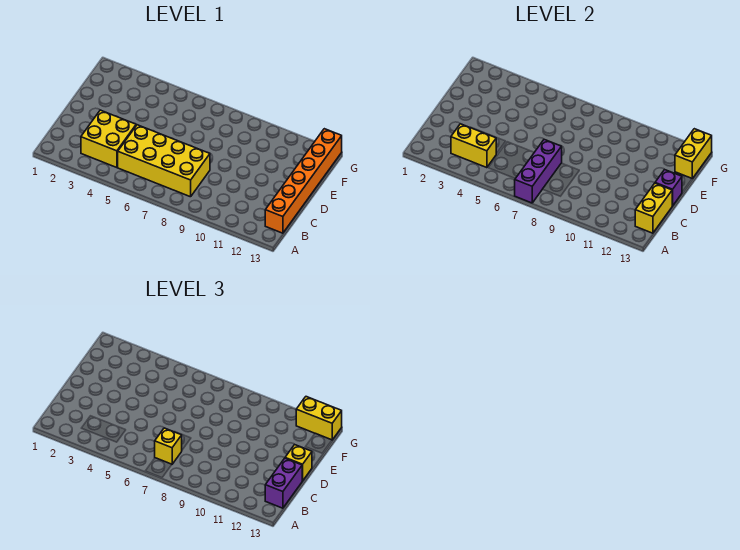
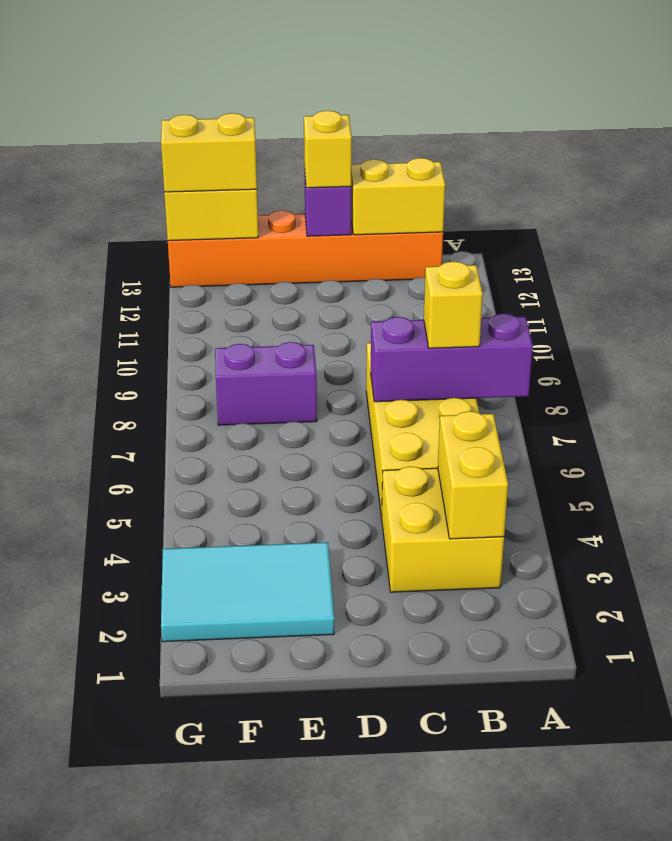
purple 1x2 brick [265,458,302,508] -> purple 1x2 brick moved to [215,342,317,425]
none -> cyan 2x3 tile [161,542,334,642]
yellow 1x2 brick [296,397,342,440] -> yellow 1x2 brick turned to [161,113,257,192]

